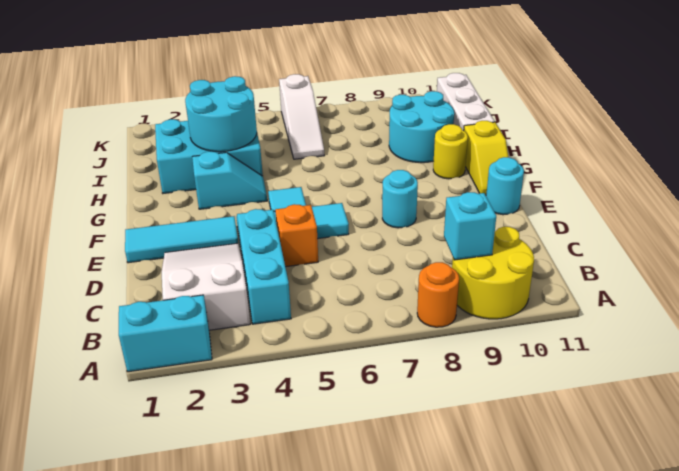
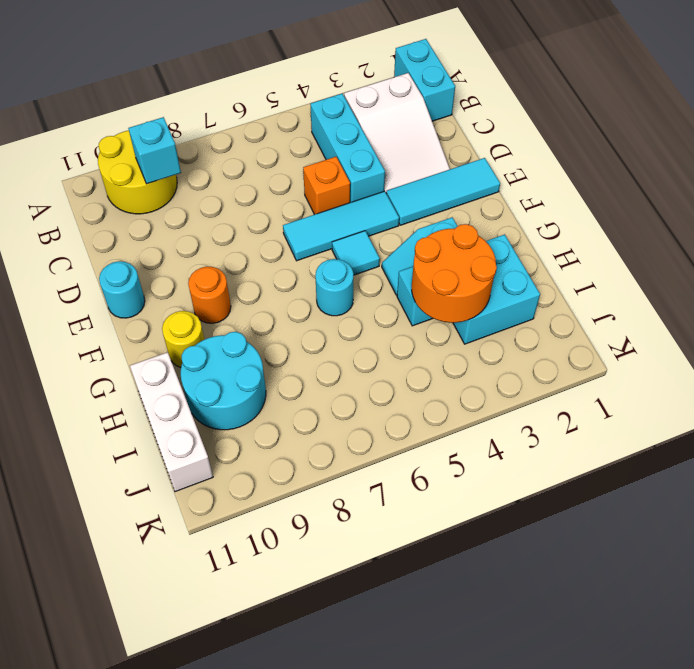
cyan 1x2 brick [119,295,212,372] -> cyan 1x2 brick turned to [394,39,455,121]
orange 1x1 round brick [417,262,459,327] -> orange 1x1 round brick moved to [188,267,231,323]
cyan 1x1 round brick [382,170,418,228] -> cyan 1x1 round brick moved to [315,259,354,316]
yellow 1x2 slope [463,121,509,195] -> none
cyan 2x2 round brick [185,76,257,152] -> orange 2x2 round brick [412,224,497,323]
white 1x3 slope [279,74,324,159] -> none

